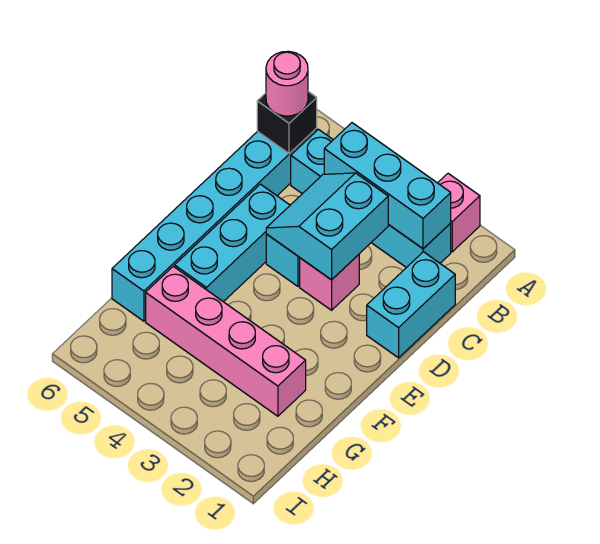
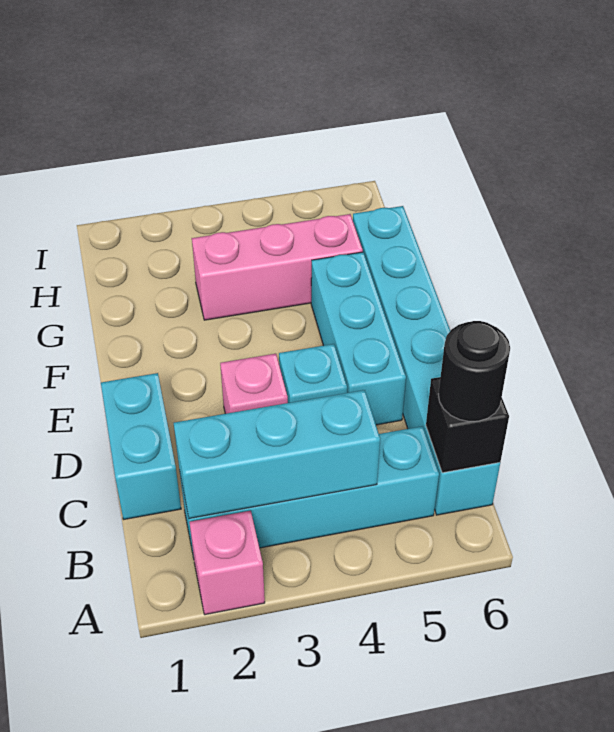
pink 1x1 round brick [266,51,308,116] -> black 1x1 round brick [438,321,510,421]
cyan 2x2 slope [266,173,388,280] -> none
pink 1x4 brick [146,266,306,416] -> pink 1x3 brick [192,214,363,320]

